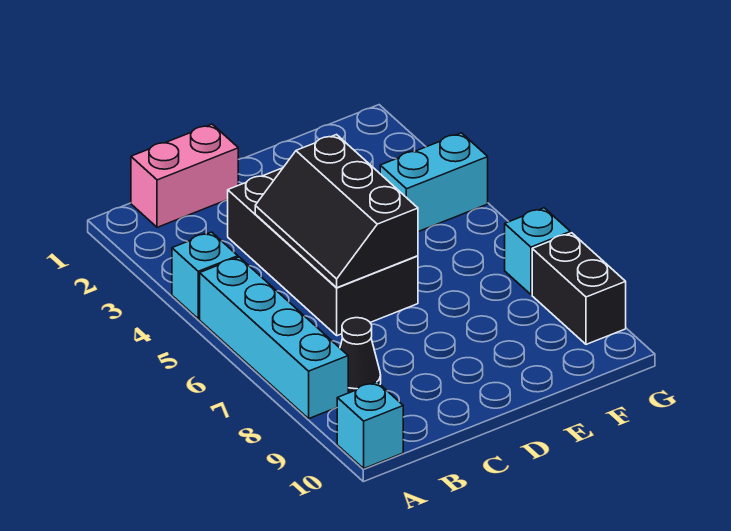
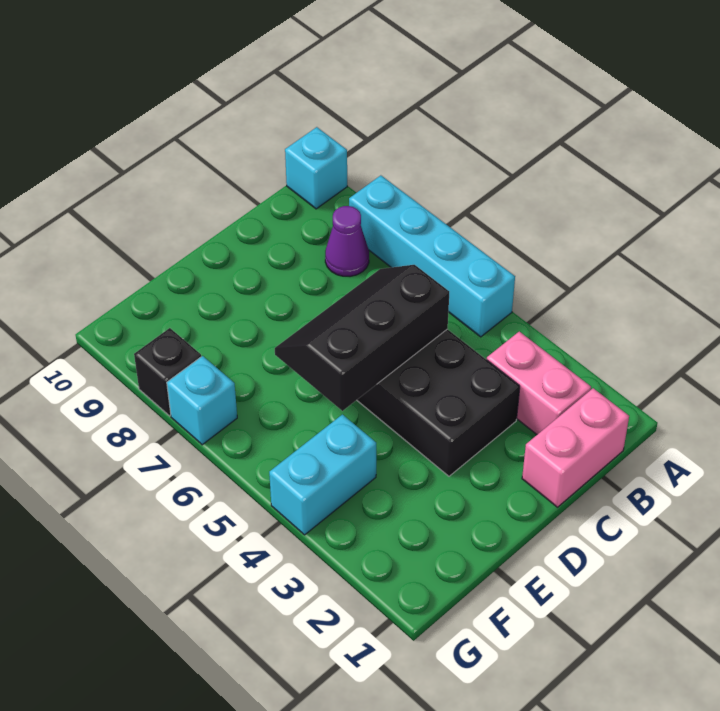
cyan 1x1 brick [172,232,238,319] -> none
none -> pink 1x2 brick [487,332,591,434]
black 1x1 cone [340,318,381,393] -> purple 1x1 cone [325,206,369,276]
black 2x3 slope [255,135,418,288] -> black 2x3 slope turned to [275,265,449,411]
black 1x2 brick [532,233,626,344] -> black 1x1 brick [134,328,201,416]

